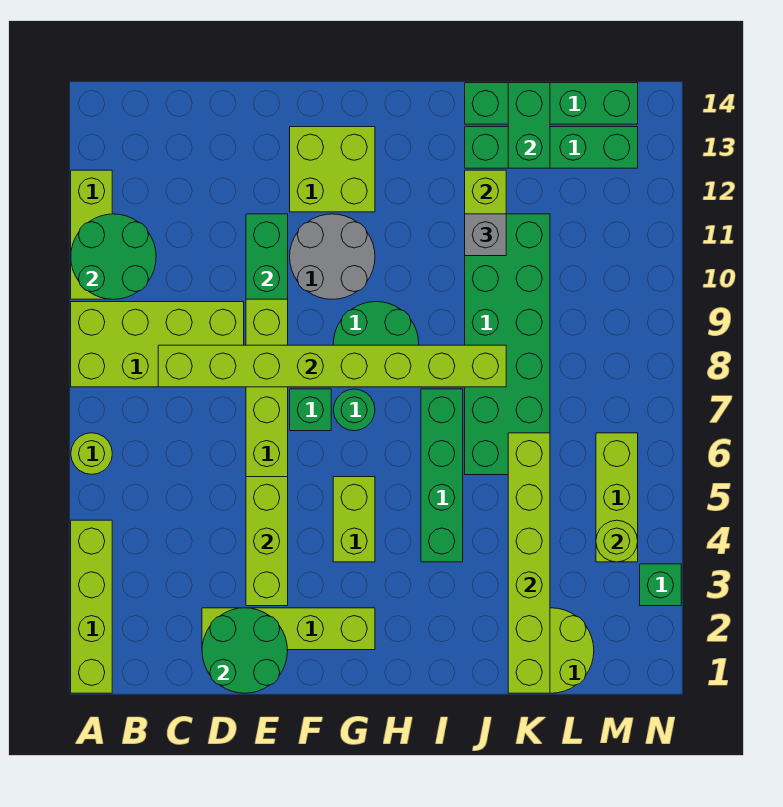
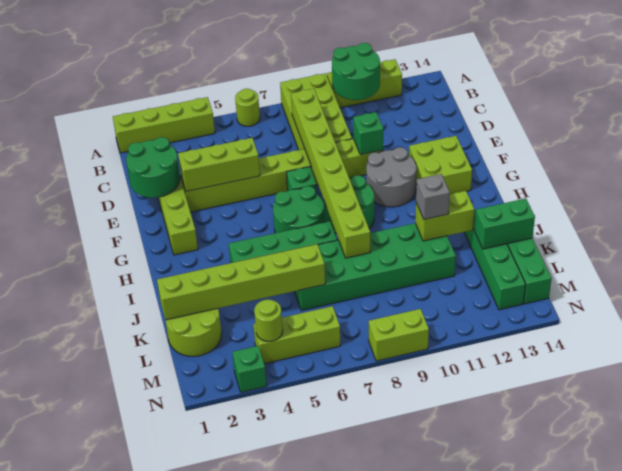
green 1x2 brick [246,214,288,299] -> green 1x1 brick [353,112,384,155]
lime 1x2 brick [333,477,375,562] -> lime 1x2 brick moved to [369,309,429,361]
green 1x1 round brick [333,389,375,431] -> green 2x2 round brick [273,186,325,233]

